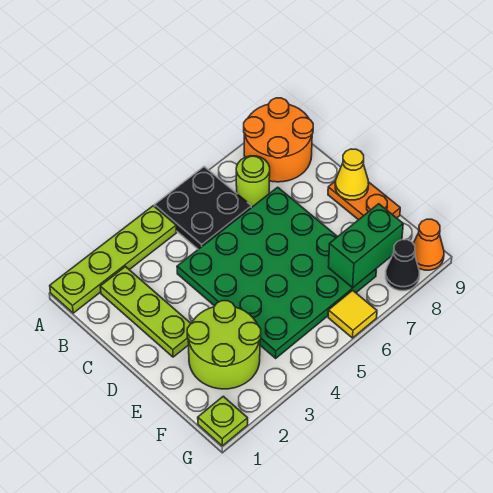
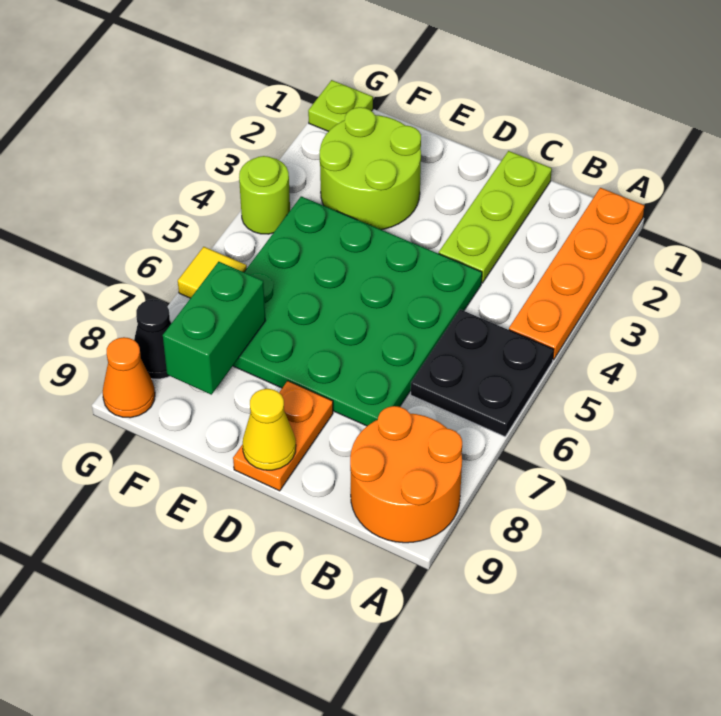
lime 1x4 plate [50,206,176,313] -> orange 1x4 plate [509,188,645,360]
lime 1x3 plate [100,267,191,357] -> lime 1x3 plate turned to [439,151,552,283]
lime 1x1 round brick [236,156,270,207] -> lime 1x1 round brick moved to [239,156,290,234]
orange 1x2 plate [328,182,400,220] -> orange 1x2 plate turned to [233,381,333,491]

